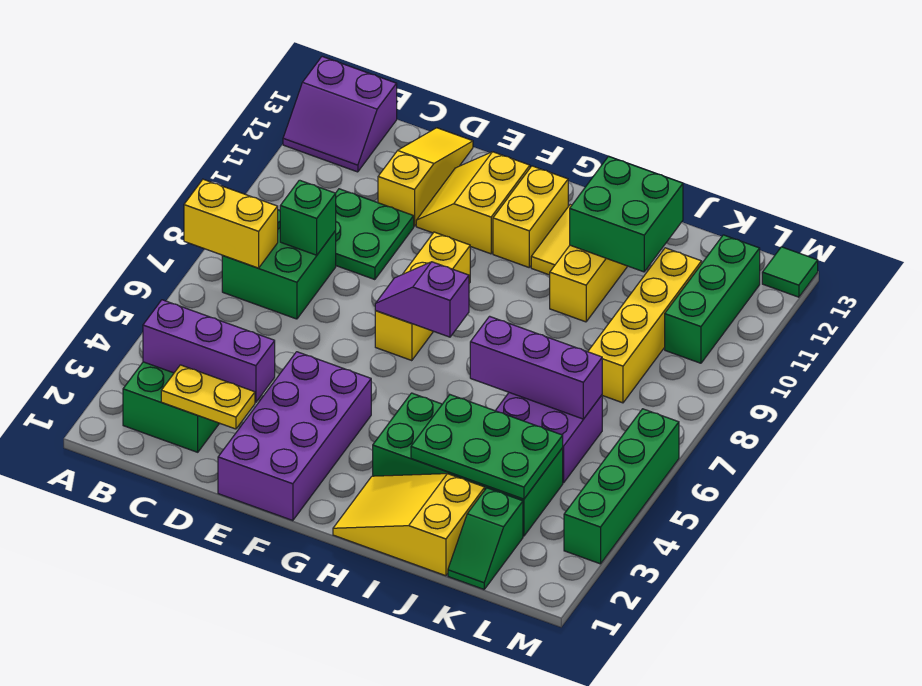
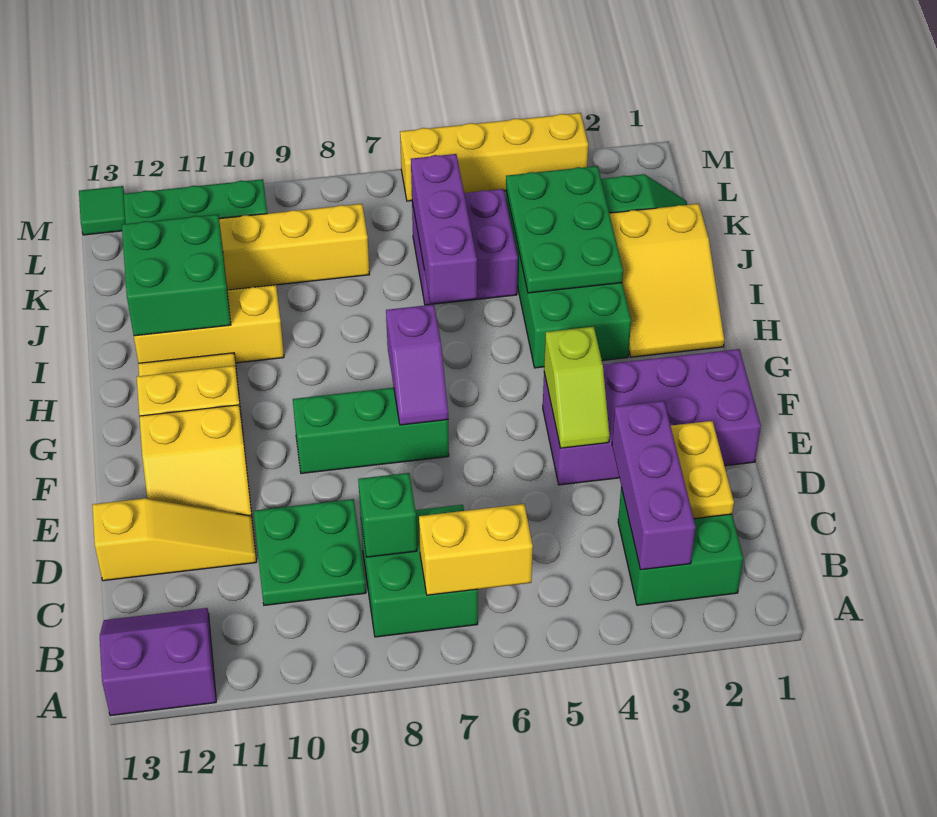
yellow 1x2 brick [184,179,278,268] -> yellow 1x2 brick turned to [419,504,533,595]
purple 2x2 slope [283,57,397,172] -> purple 2x2 slope turned to [100,608,216,716]
yellow 1x3 slope [378,128,473,226] -> yellow 1x3 slope turned to [92,498,256,581]
none -> lime 1x2 slope [544,327,610,448]
yellow 1x3 brick [375,232,470,361] -> green 1x3 brick [293,388,449,473]
green 1x4 brick [564,409,679,564] -> yellow 1x4 brick [400,113,588,201]

